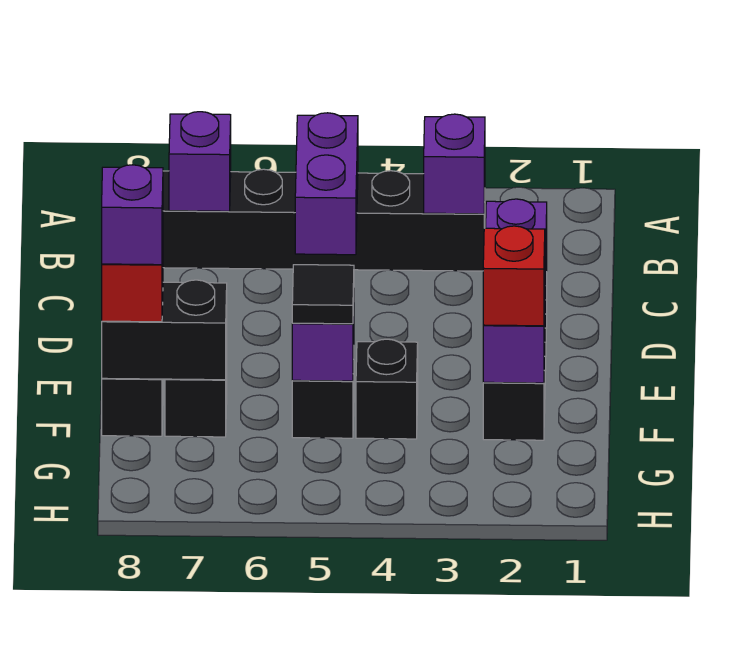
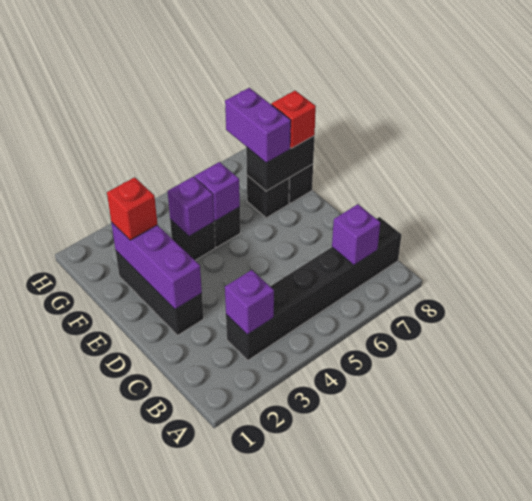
purple 1x2 brick [295,113,358,255] -> purple 1x2 brick moved to [225,88,291,163]
black 1x1 tile [292,265,354,324] -> none
purple 1x1 brick [102,165,163,265] -> purple 1x1 brick moved to [167,177,214,236]

